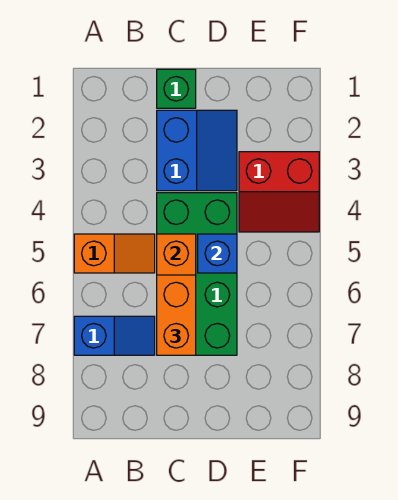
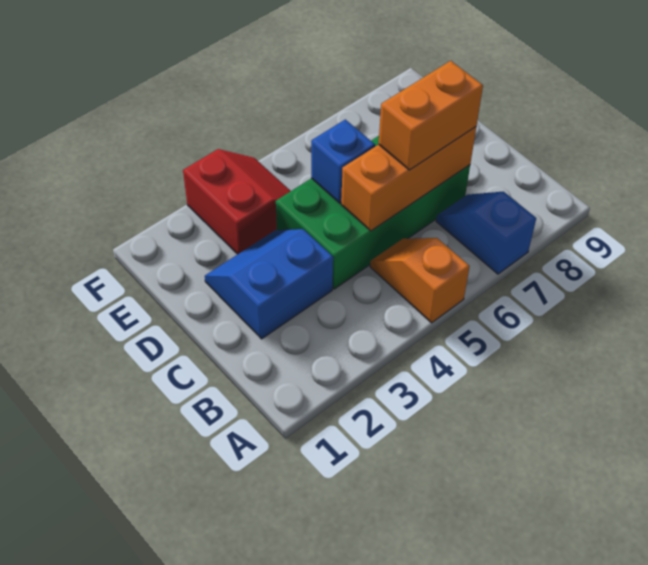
green 1x1 brick [157,69,196,108] -> none

